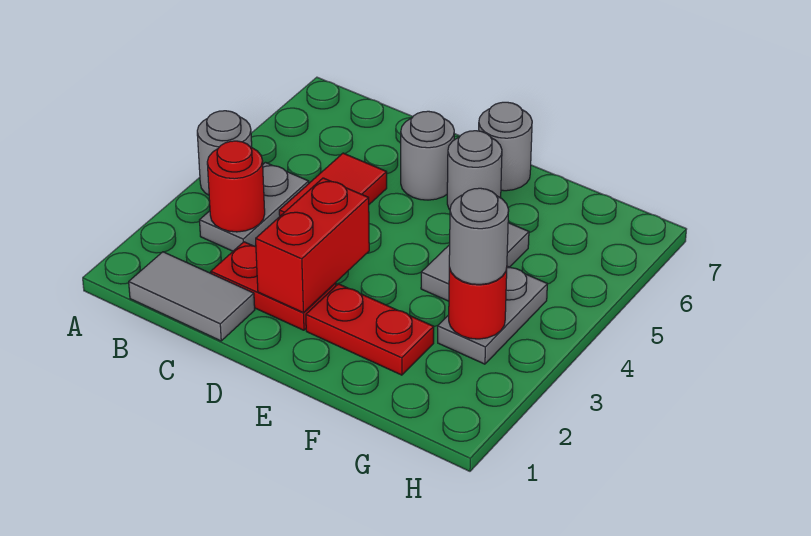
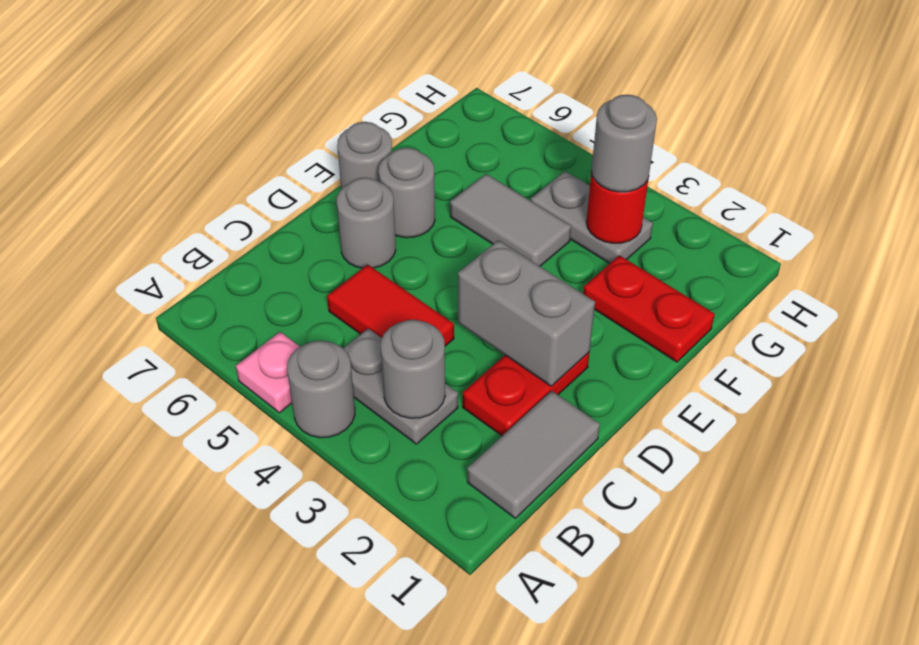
none -> pink 1x1 plate [236,332,300,413]
red 1x1 round brick [207,141,265,232] -> grey 1x1 round brick [381,320,445,418]
red 1x2 brick [256,178,369,312] -> grey 1x2 brick [458,240,595,386]
red 1x2 plate [306,284,434,375] -> red 1x2 plate turned to [583,256,715,362]

